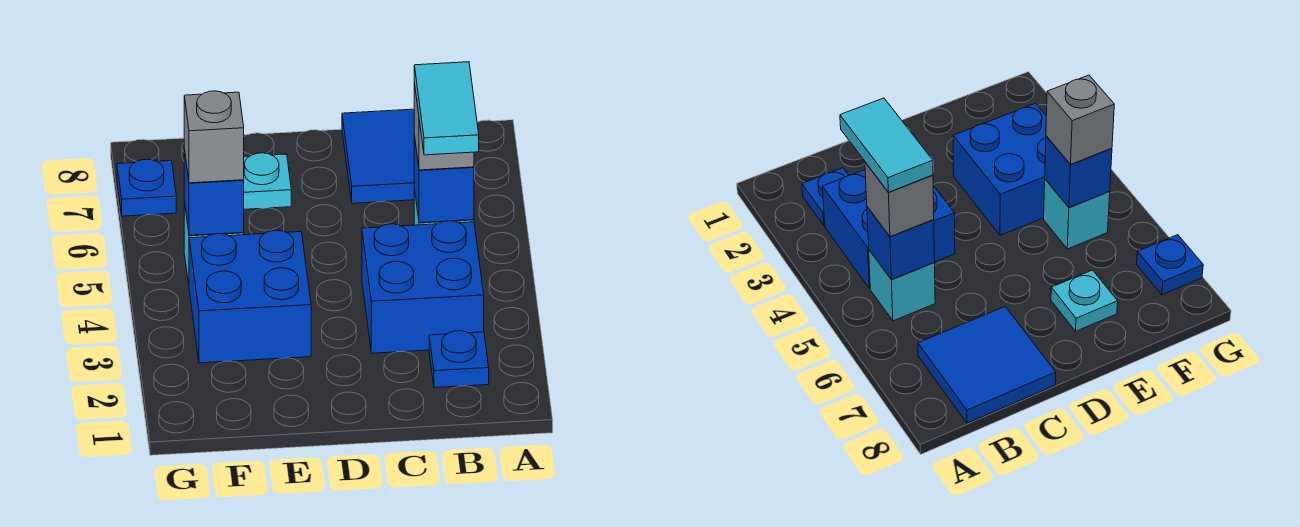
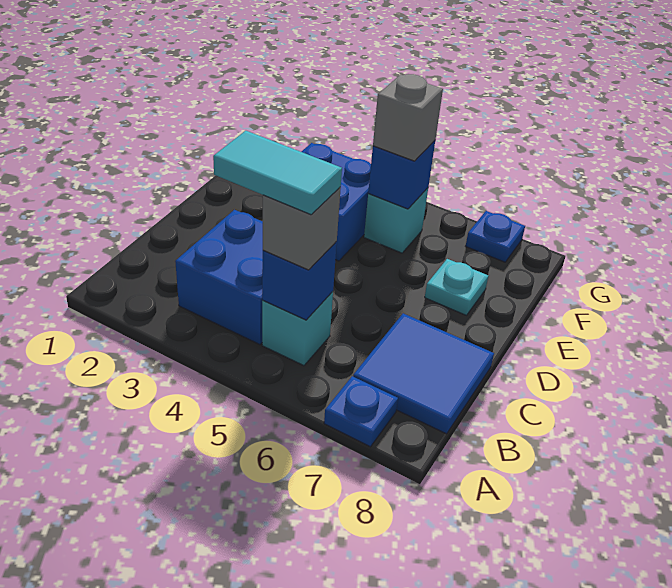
blue 1x1 plate [429,331,489,388] -> blue 1x1 plate moved to [324,376,398,447]

